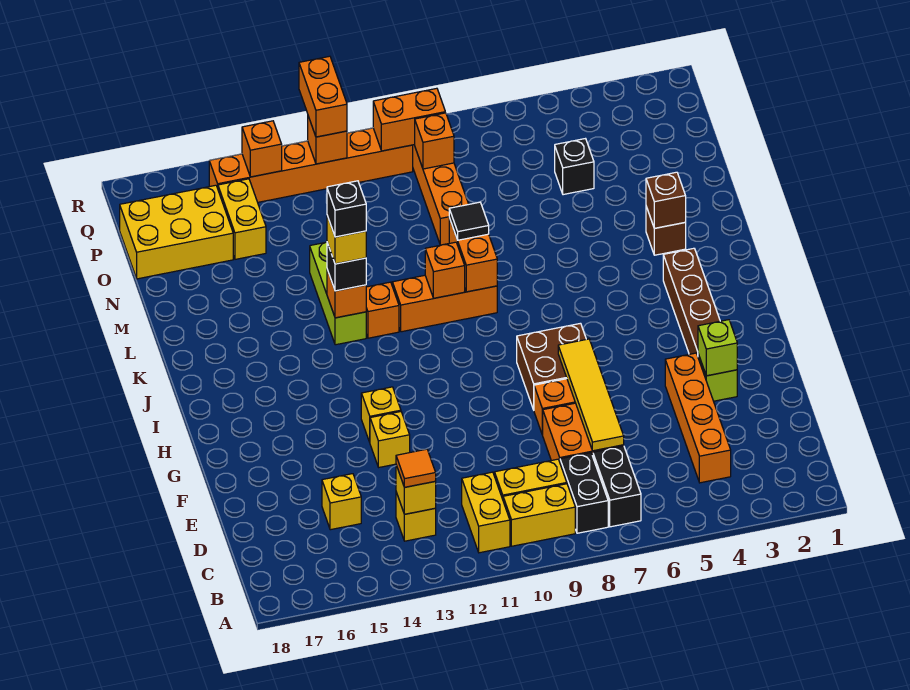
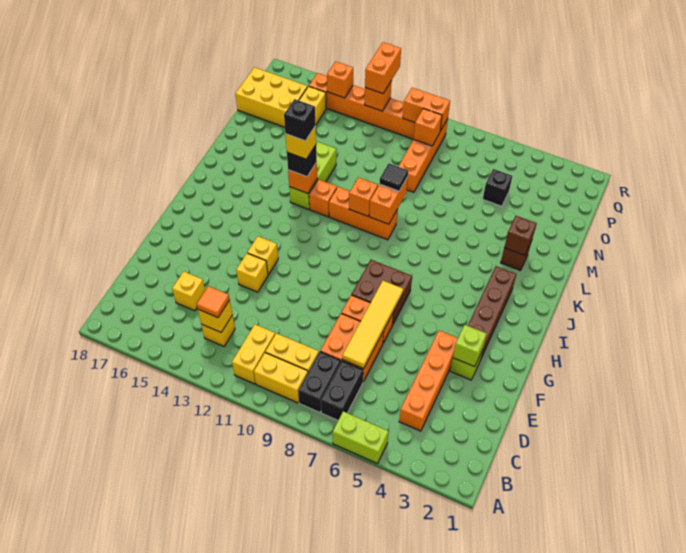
none -> lime 1x2 brick [333,411,389,464]

